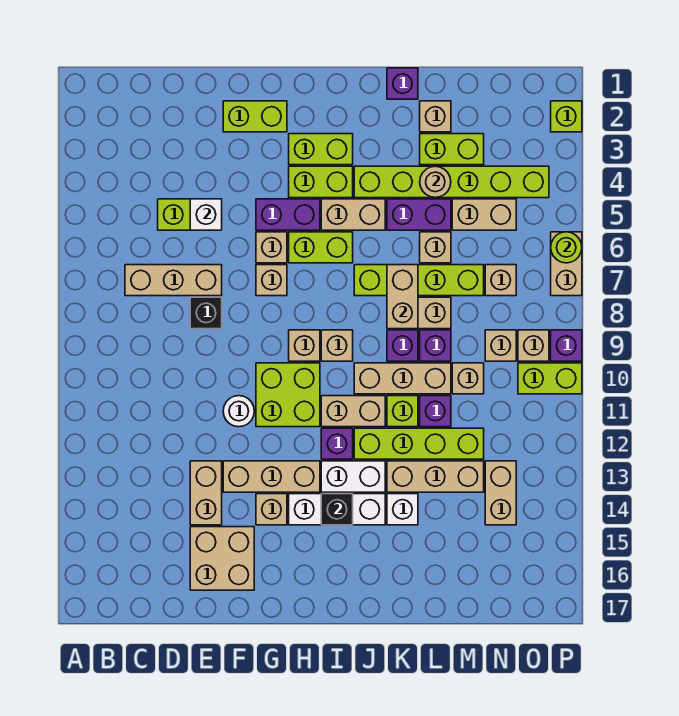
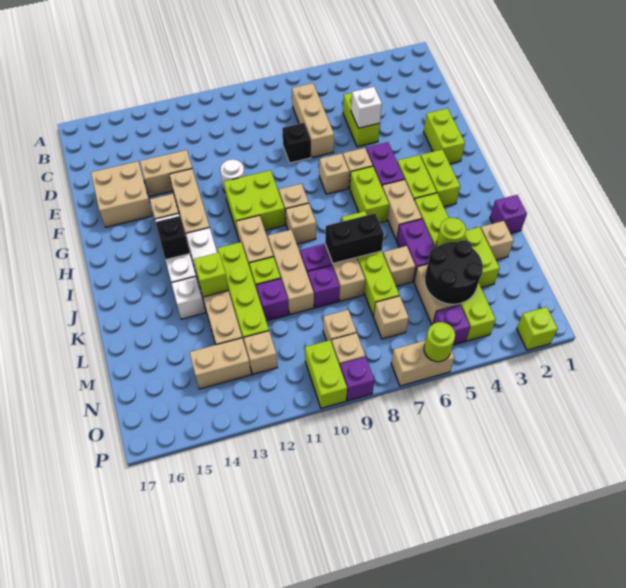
purple 1x1 brick [321,428,353,459] -> purple 1x1 brick moved to [433,305,470,345]
tan 1x2 brick [387,265,418,329] -> black 1x2 brick [325,213,384,263]
none -> lime 1x1 brick [194,253,228,297]
tan 1x1 round brick [420,166,451,198] -> lime 1x1 round brick [436,218,466,247]
none -> black 2x2 round brick [425,240,483,304]
tan 1x1 brick [452,363,484,394] -> tan 1x1 brick moved to [244,331,277,374]

